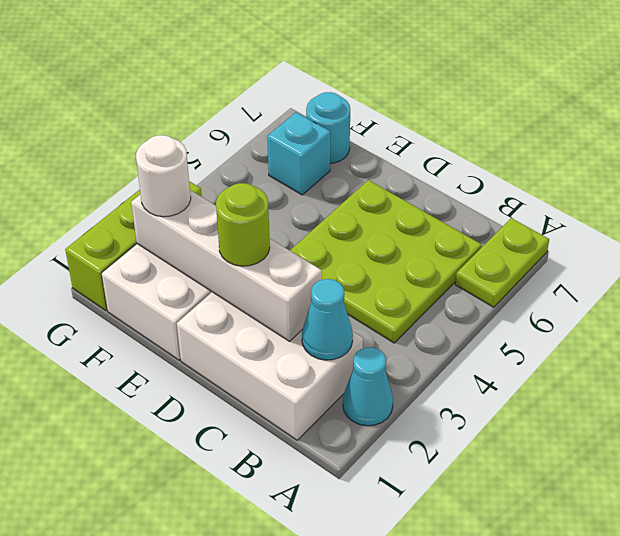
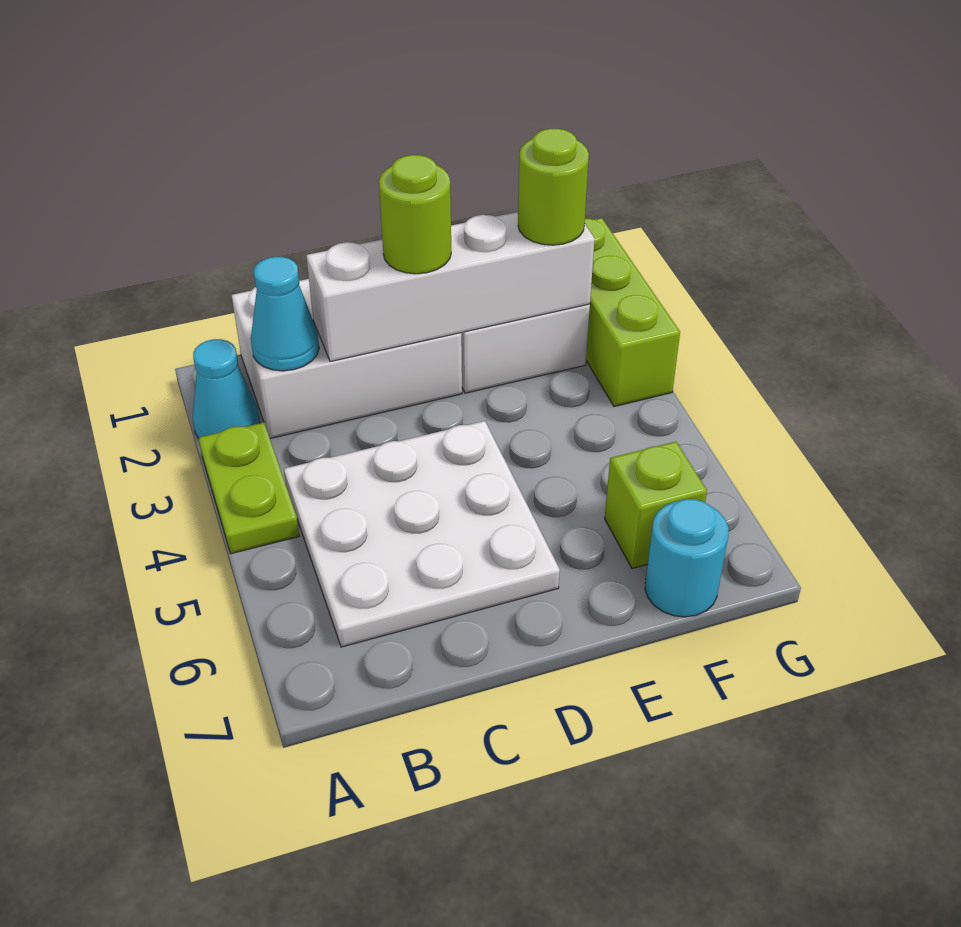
lime 1x2 plate [455,218,549,307] -> lime 1x2 plate moved to [199,422,299,554]
lime 3x3 plate [290,180,482,343] -> white 3x3 plate [284,421,560,647]
white 1x1 round brick [136,135,191,217] -> lime 1x1 round brick [518,129,589,245]
cyan 1x1 brick [267,112,330,195] -> lime 1x1 brick [605,442,707,569]

